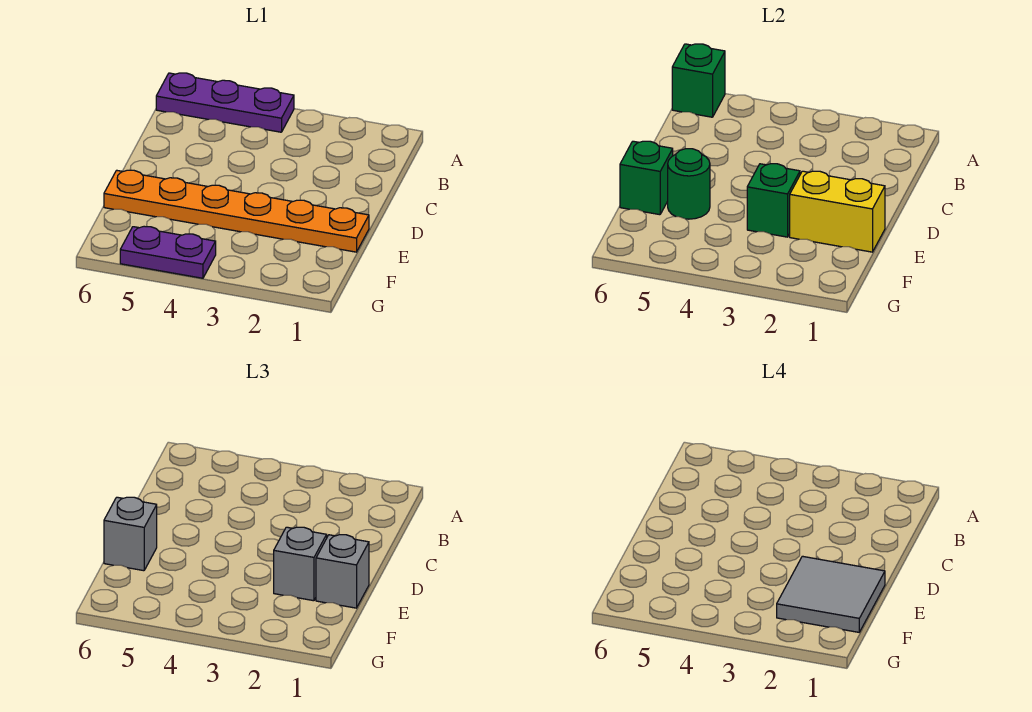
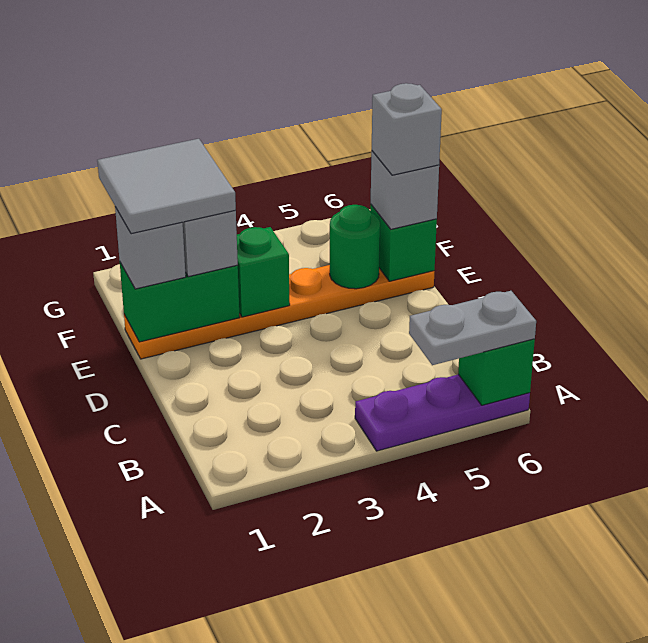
none -> grey 1x2 plate [409,291,536,365]
yellow 1x2 brick [790,171,885,252] -> green 1x2 brick [120,263,240,342]
none -> grey 1x1 brick [372,83,442,175]
purple 1x2 plate [120,226,216,278] -> none

